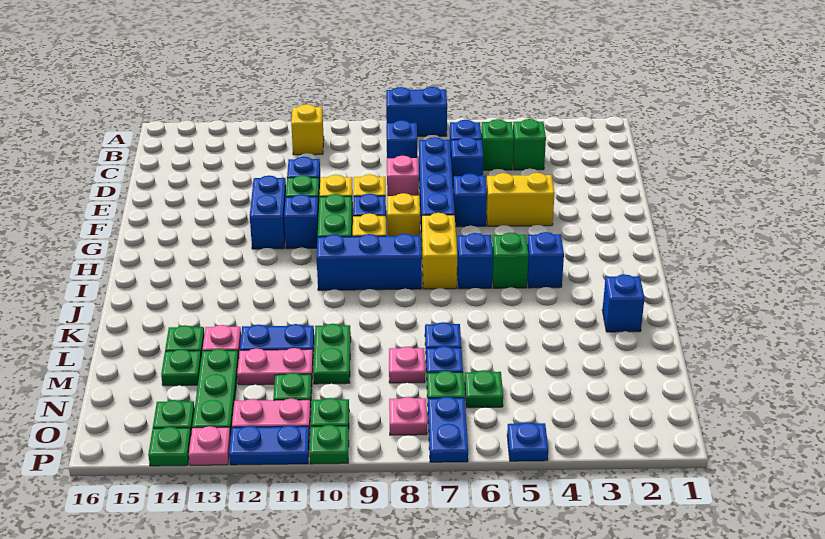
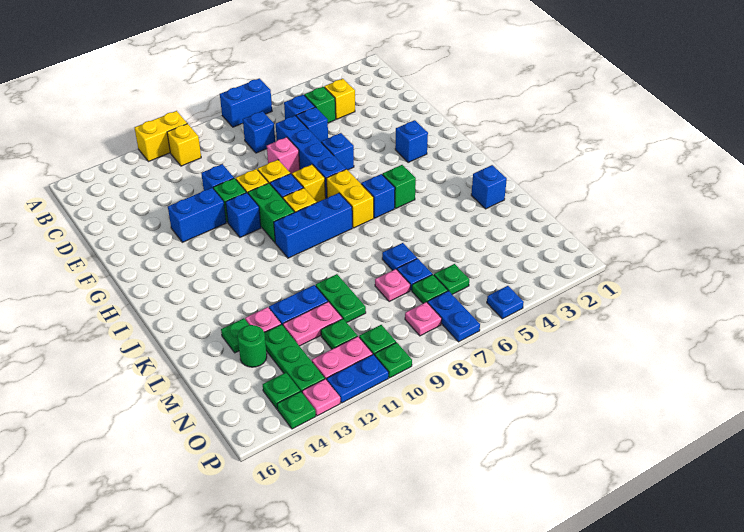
green 1x1 brick [513,119,546,170] -> yellow 1x1 brick [324,79,355,119]
yellow 1x2 brick [486,173,555,226] -> yellow 1x2 brick moved to [135,111,187,162]
blue 1x2 brick [250,176,286,249] -> blue 1x2 brick turned to [168,188,226,242]
blue 1x1 brick [527,232,564,288] -> blue 1x1 brick moved to [395,120,428,162]
green 1x1 plate [161,349,201,386] -> green 1x1 round brick [238,325,267,367]

